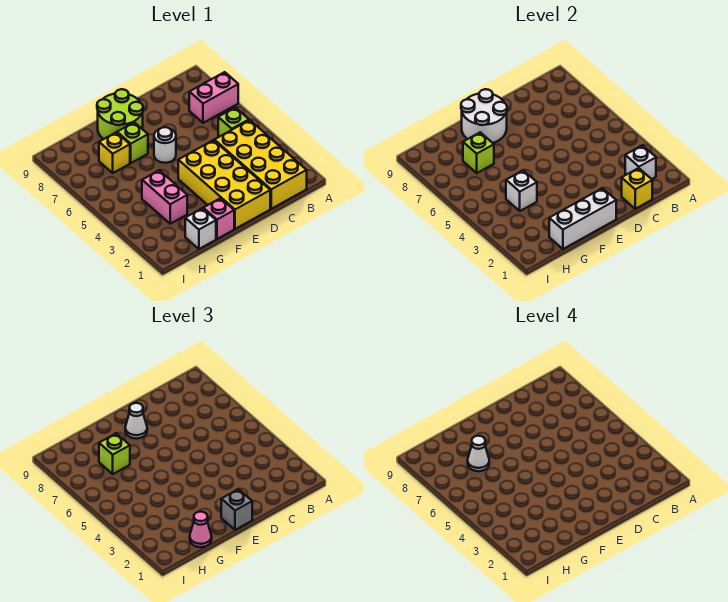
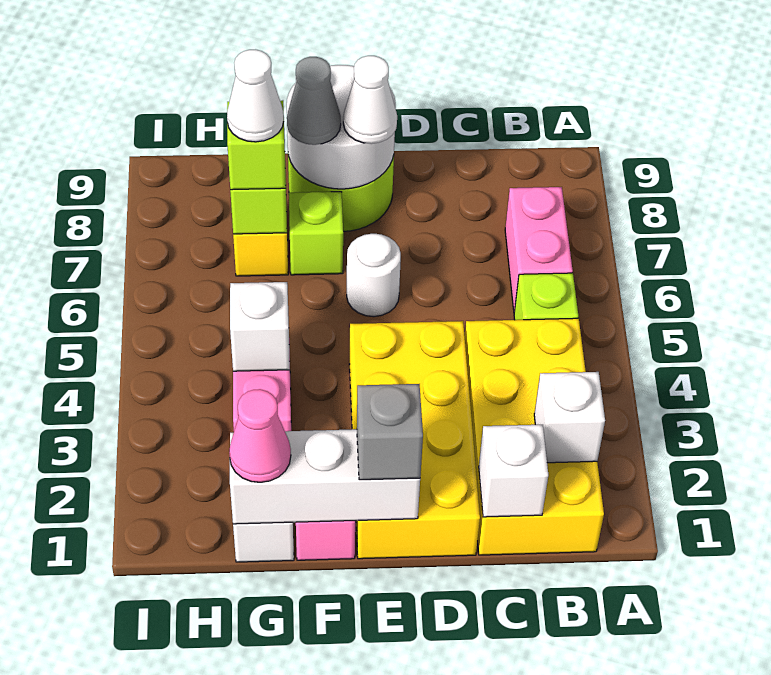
pink 1x2 brick [189,72,238,123] -> pink 1x2 brick turned to [505,187,573,312]
yellow 1x1 brick [622,168,652,209] -> white 1x1 brick [479,425,548,517]
none -> grey 1x1 cone [287,57,341,145]

